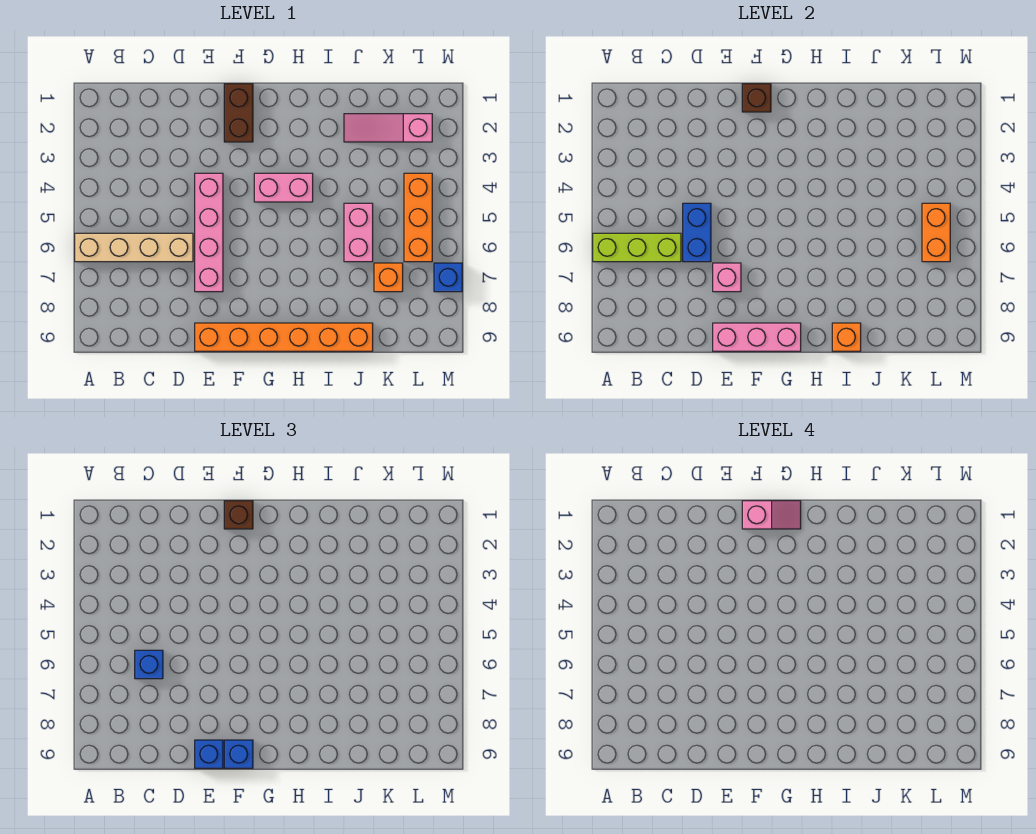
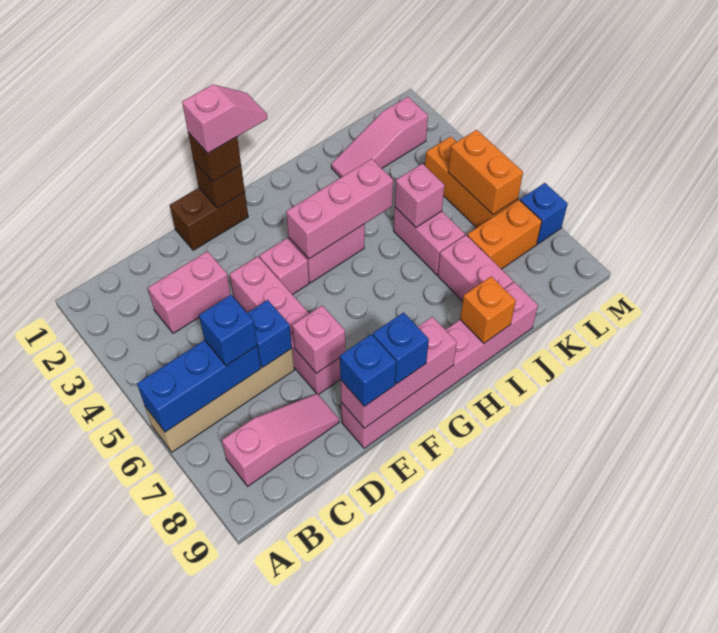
lime 1x3 brick [593,233,681,262] -> blue 1x3 brick [137,340,261,432]
none -> pink 1x3 slope [222,394,339,486]
none -> pink 1x2 brick [148,251,231,333]
blue 1x2 brick [683,203,711,262] -> blue 1x1 brick [247,300,292,367]
orange 1x6 brick [195,323,373,351] -> pink 1x6 brick [341,282,538,448]
brown 1x2 brick [224,84,253,142] -> brown 1x2 brick turned to [170,188,248,250]
none -> pink 1x1 brick [259,238,309,295]
none -> pink 1x3 brick [286,159,393,259]
none -> pink 1x1 brick [395,164,445,227]
none -> pink 1x2 brick [438,235,513,301]
orange 1x1 brick [374,263,403,292] -> orange 1x2 brick [467,200,542,269]

